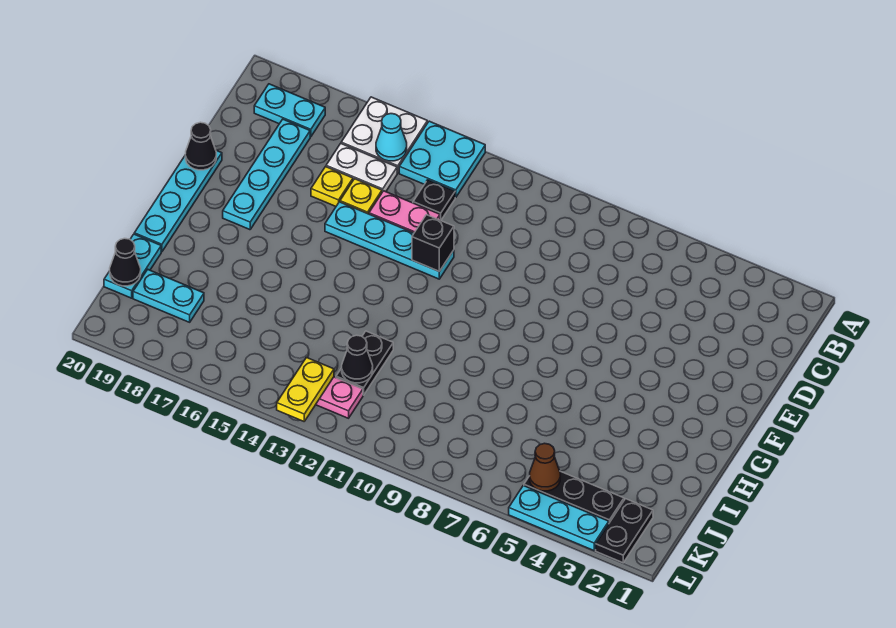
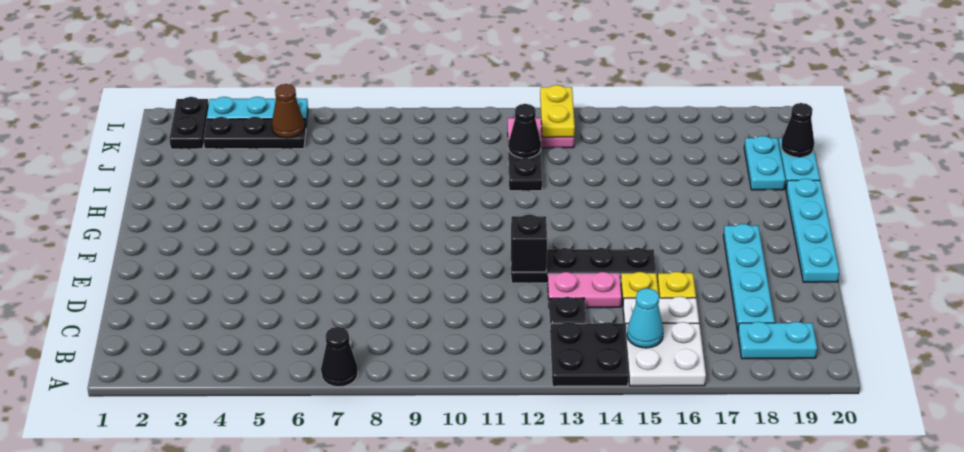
cyan 2x2 plate [399,121,485,197] -> black 2x2 plate [550,322,628,386]
cyan 1x4 plate [325,202,454,279] -> black 1x4 plate [511,248,656,283]
black 1x1 cone [185,122,216,170] -> black 1x1 cone moved to [321,327,358,387]
cyan 1x2 plate [133,270,204,322] -> cyan 1x2 plate turned to [744,136,785,190]

